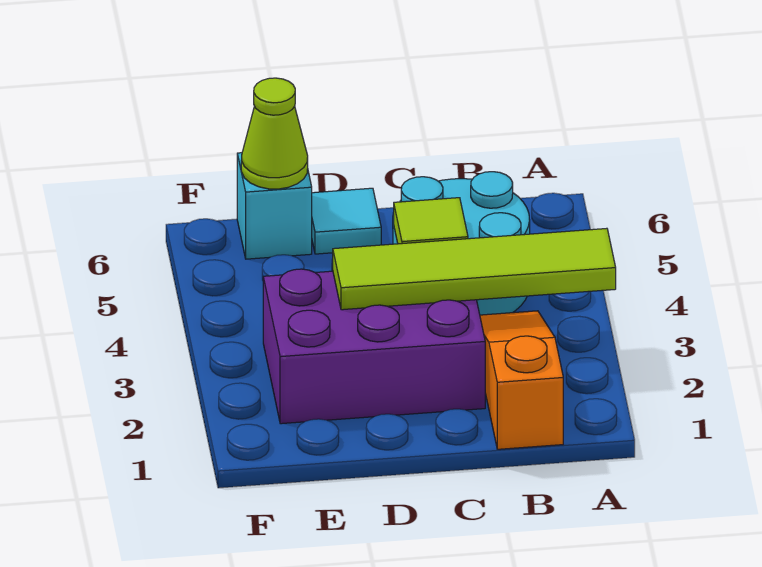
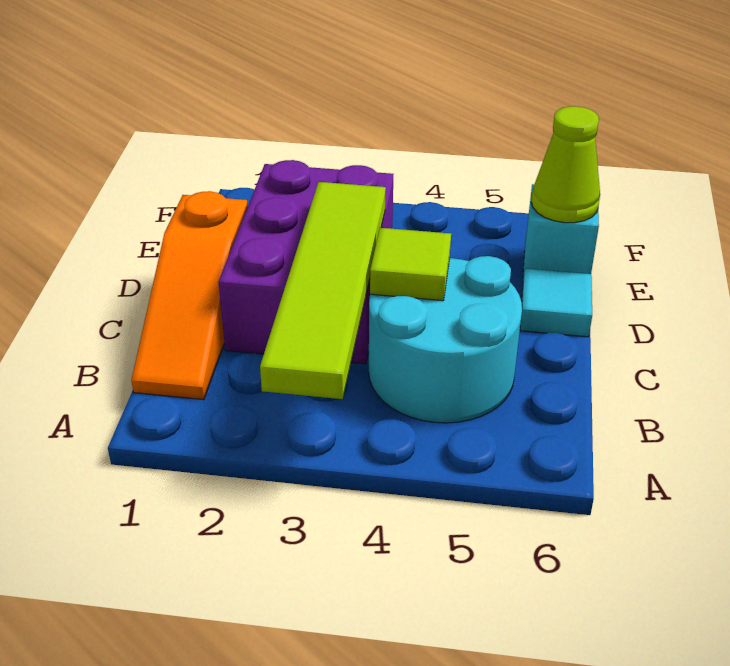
orange 1x3 slope [480,311,563,449] -> orange 1x3 slope turned to [131,191,248,400]

